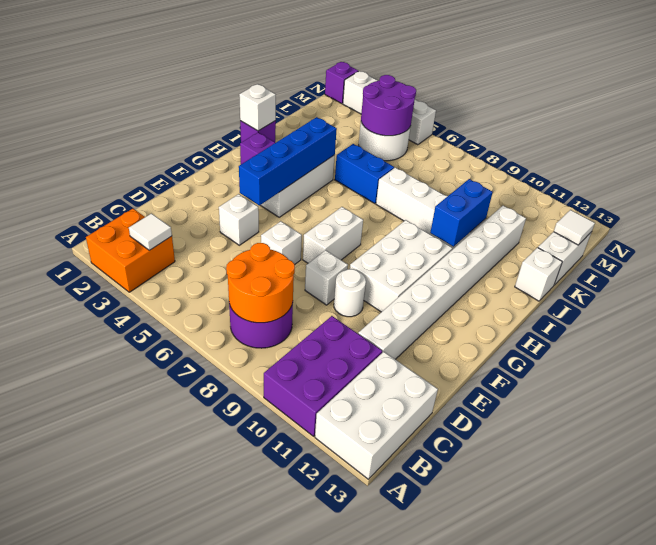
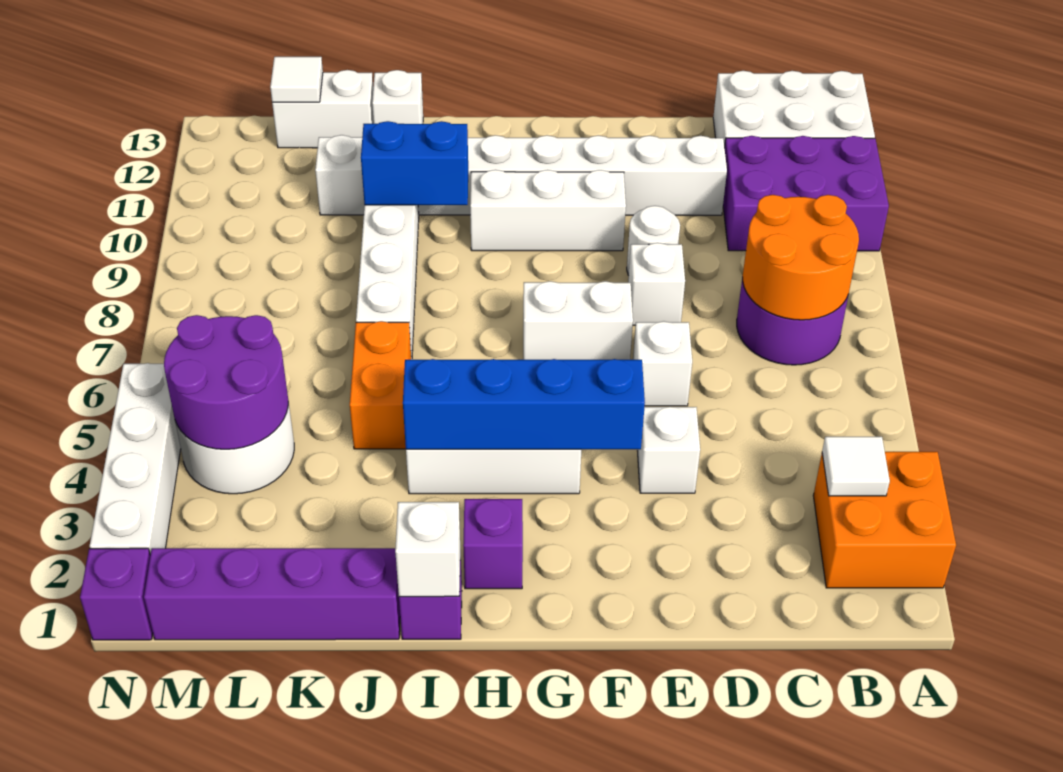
white 2x3 brick [350,220,452,312] -> white 1x3 brick [470,170,626,251]
none -> purple 1x4 brick [144,548,400,640]
blue 1x2 brick [335,144,394,204] -> orange 1x2 brick [350,321,411,449]

